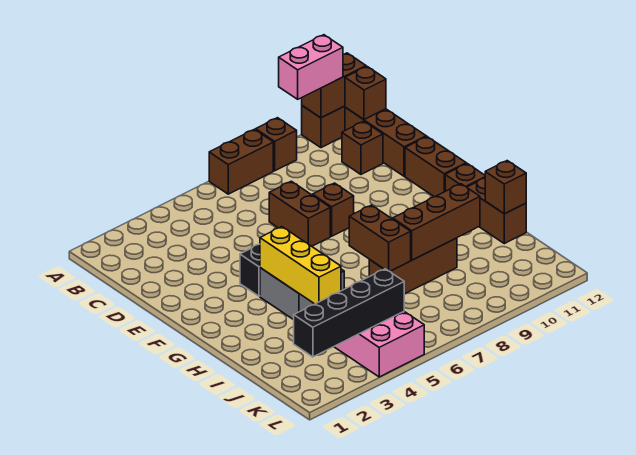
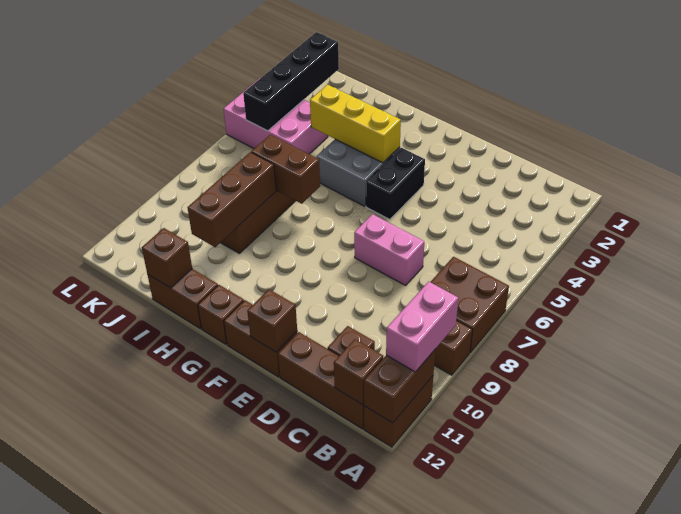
brown 1x2 brick [209,129,273,194] -> brown 2x2 brick [431,257,509,353]
brown 1x2 brick [269,181,330,246] -> pink 1x2 brick [354,214,424,286]
brown 1x1 brick [312,183,354,236] -> brown 1x1 brick moved to [247,289,297,352]

